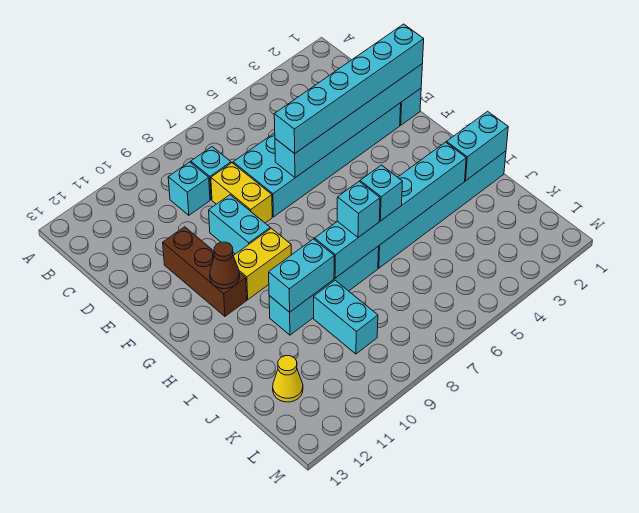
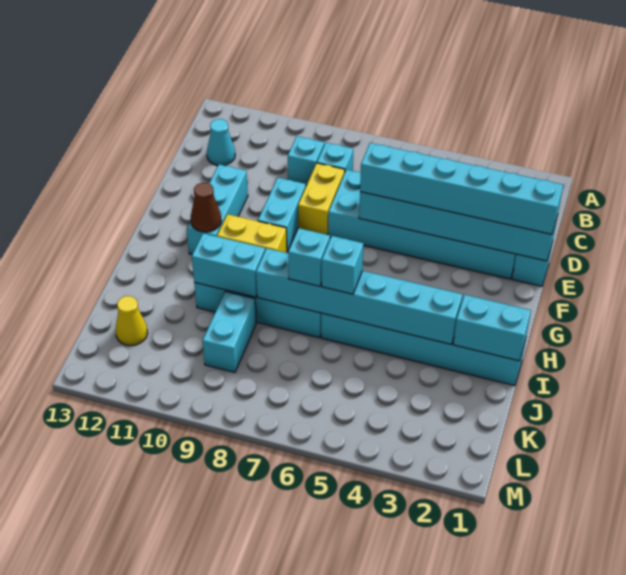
none -> cyan 1x1 cone [207,119,235,165]
brown 1x3 brick [163,227,247,316] -> cyan 1x3 brick [187,164,248,254]

